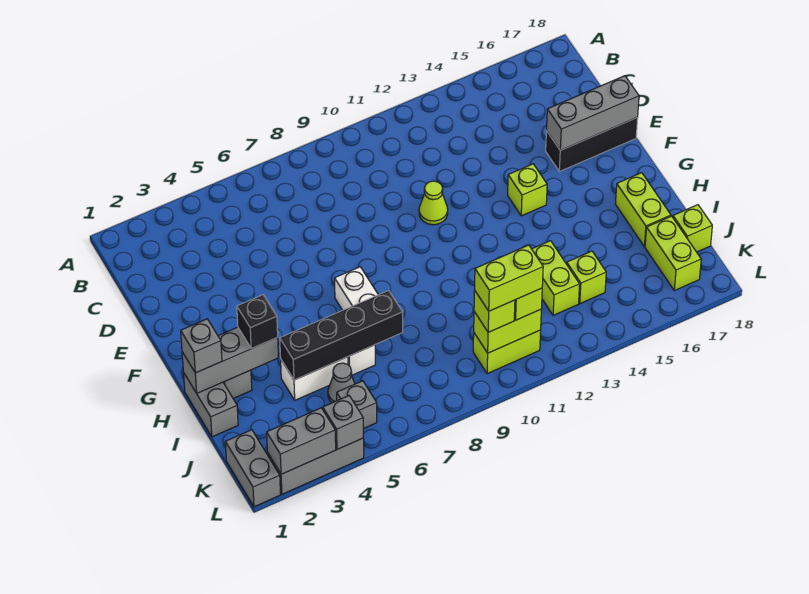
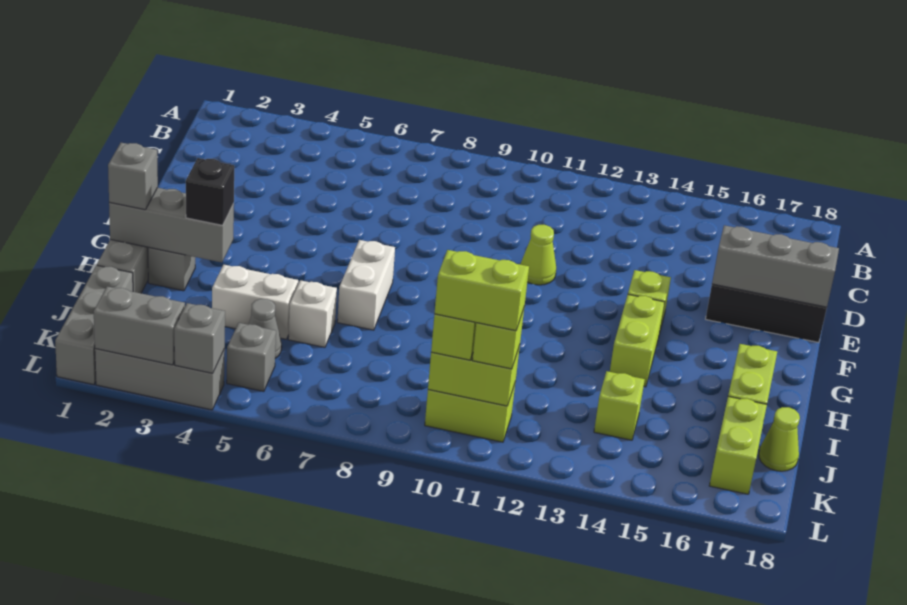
black 1x4 brick [280,290,403,380] -> none
lime 1x2 brick [532,241,580,315] -> lime 1x2 brick moved to [610,295,665,387]
lime 1x1 brick [673,205,712,252] -> lime 1x1 cone [759,407,800,471]
grey 1x2 brick [225,430,281,507] -> grey 1x3 brick [55,265,133,385]

